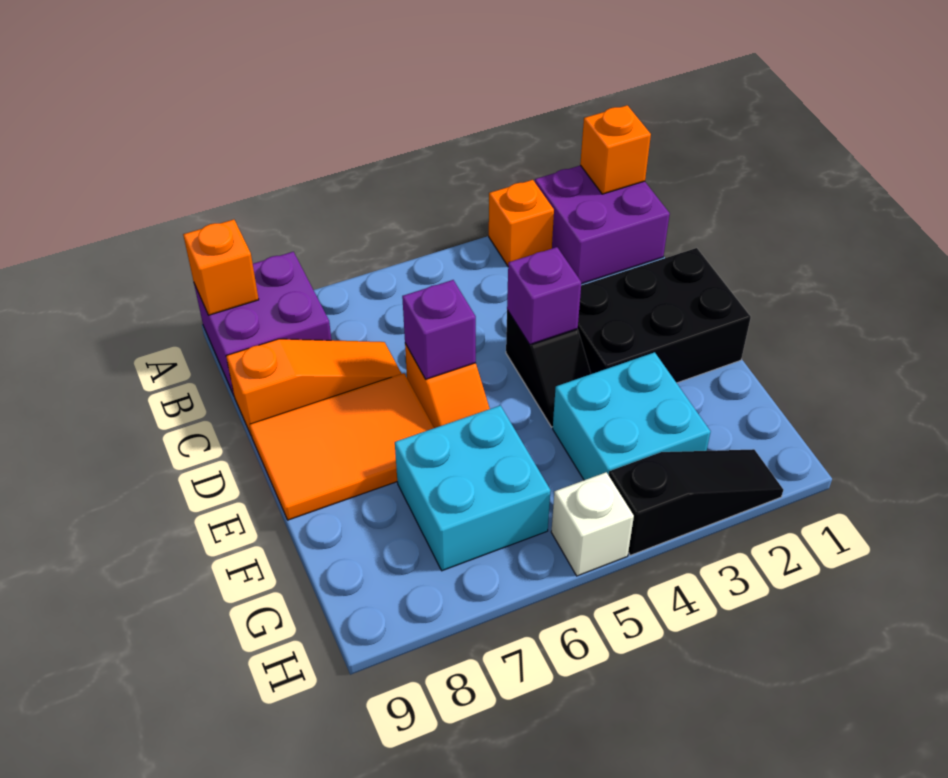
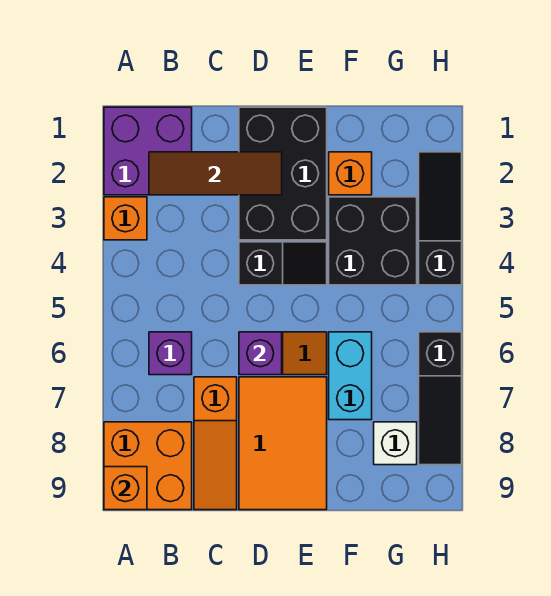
orange 1x1 brick [580,105,651,194] -> orange 1x1 brick moved to [329,152,372,195]
purple 2x2 brick [194,252,331,395] -> orange 2x2 brick [104,422,192,510]
none -> brown 1x3 tile [149,152,282,195]
orange 1x3 slope [226,339,402,434] -> orange 1x3 slope turned to [194,377,237,510]
purple 1x1 brick [507,247,582,344] -> purple 1x1 brick moved to [149,332,192,375]
cyan 2x2 brick [553,352,711,480] -> black 2x2 brick [329,197,417,285]
cyan 2x2 brick [395,406,551,571] -> cyan 1x2 brick [329,332,372,420]
white 1x1 brick [551,472,634,576] -> white 1x1 brick moved to [374,422,417,465]
none -> black 1x3 slope [419,332,462,465]

